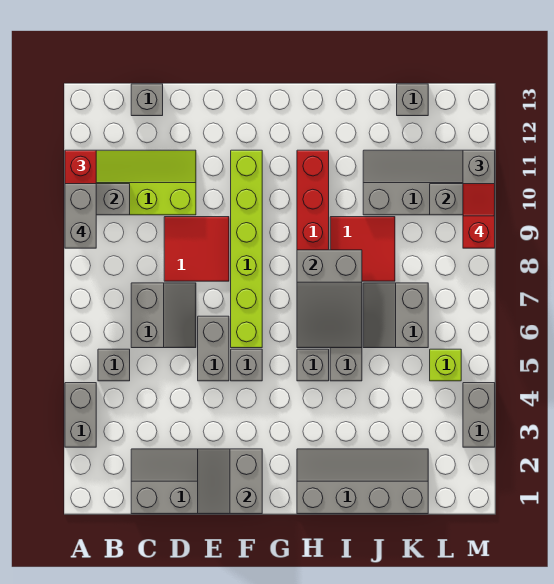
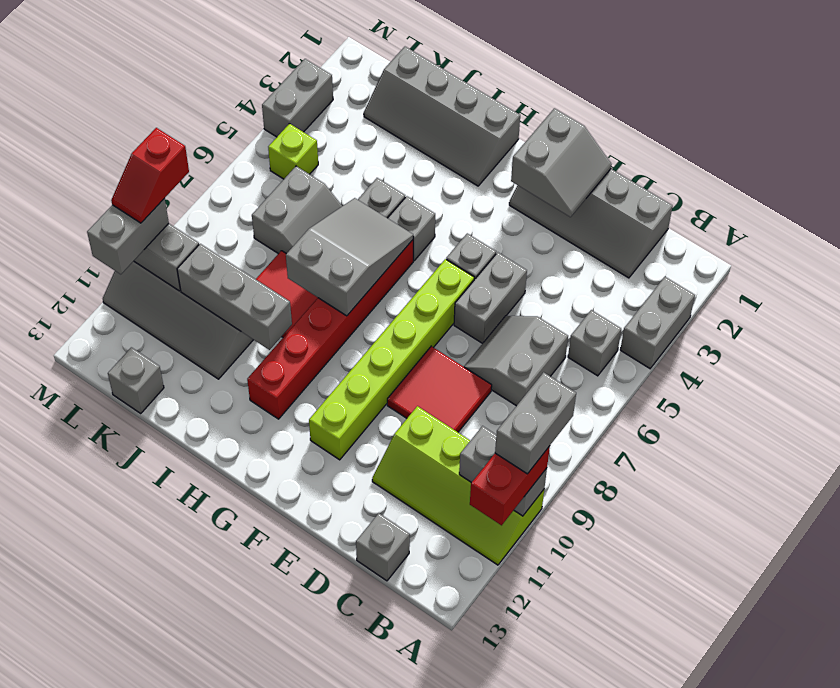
none -> grey 1x3 brick [177,244,292,350]

